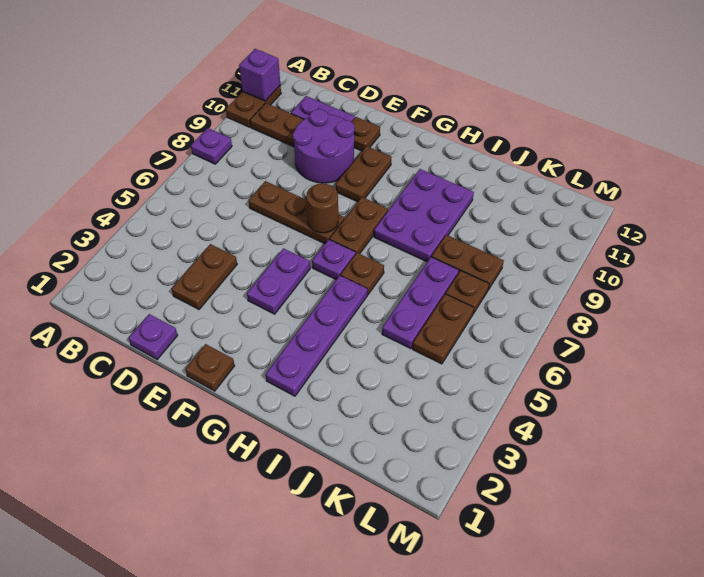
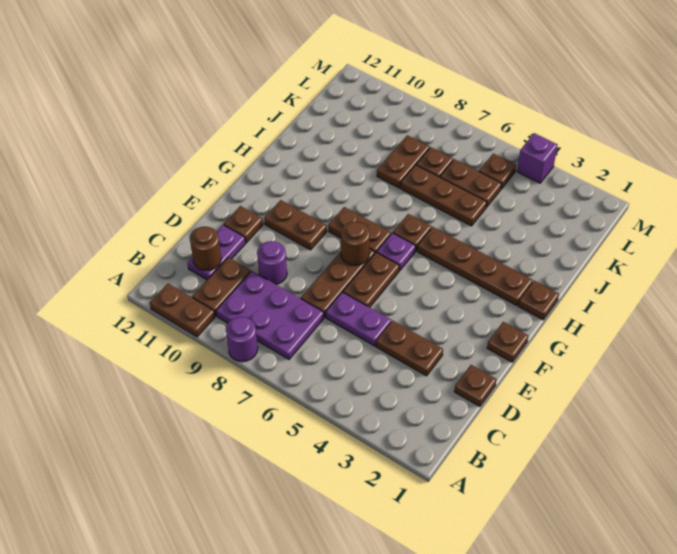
purple 1x1 plate [191,128,232,164] -> purple 1x1 round brick [226,317,258,362]
purple 1x1 brick [239,49,280,101] -> purple 1x1 brick moved to [517,133,557,183]
none -> brown 1x1 round brick [190,227,221,271]
purple 1x1 plate [129,314,178,359] -> brown 1x1 plate [454,365,496,406]
purple 2x2 round brick [293,109,355,183] -> purple 1x1 round brick [257,241,287,284]
none -> brown 1x2 plate [343,252,399,307]
purple 1x2 plate [247,248,310,314] -> purple 1x2 plate moved to [326,292,391,346]
none -> brown 1x1 plate [519,281,559,320]
purple 1x4 plate [265,276,367,396] -> brown 1x4 plate [417,227,533,305]
purple 2x3 plate [374,169,474,262] -> purple 2x3 plate moved to [216,271,324,359]
purple 1x3 plate [382,257,459,349] -> brown 1x3 plate [400,165,487,226]
none -> brown 1x1 plate [479,154,516,189]

